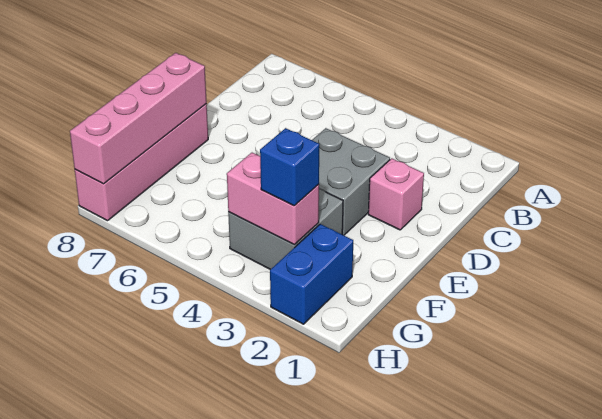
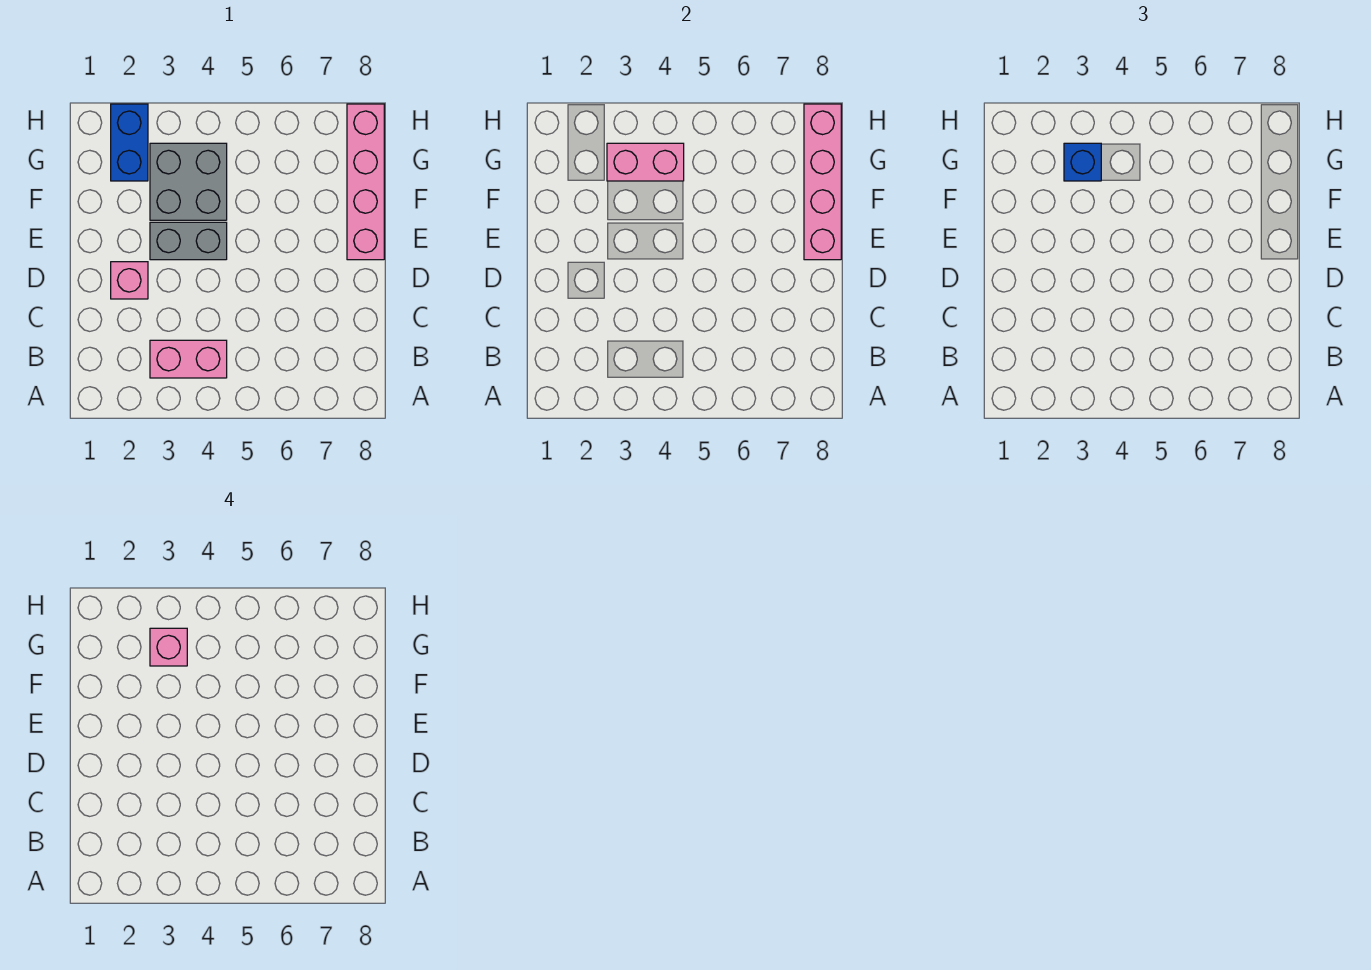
none -> pink 1x2 brick [150,340,227,378]
grey 2x2 brick [312,128,390,235] -> grey 1x2 brick [150,222,227,260]
none -> pink 1x1 brick [150,628,187,666]

